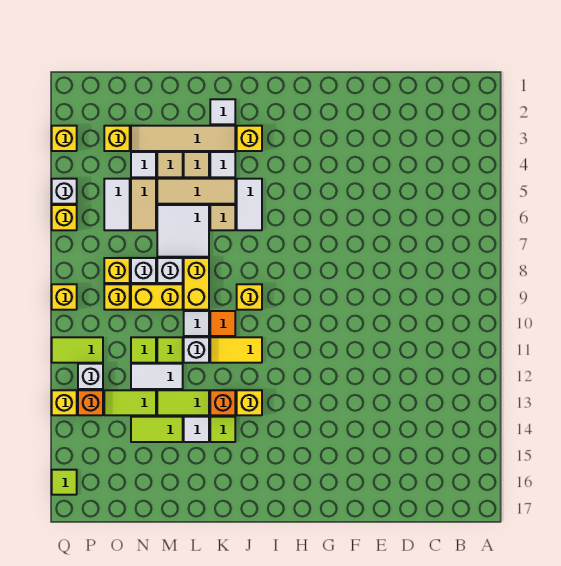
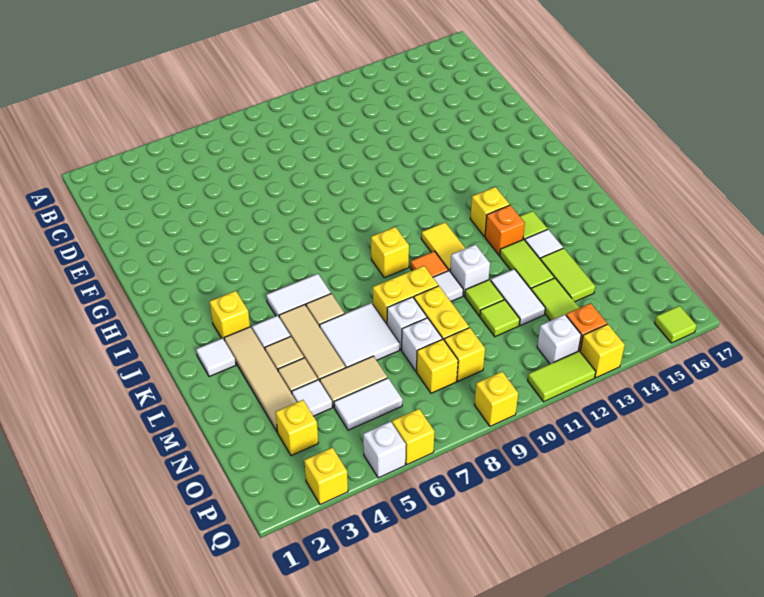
lime 1x2 tile [52,337,103,363] -> lime 1x2 tile turned to [528,351,596,402]

